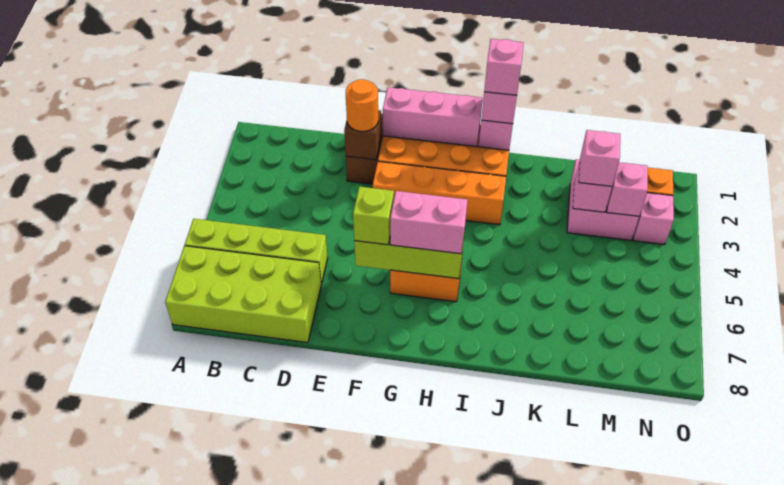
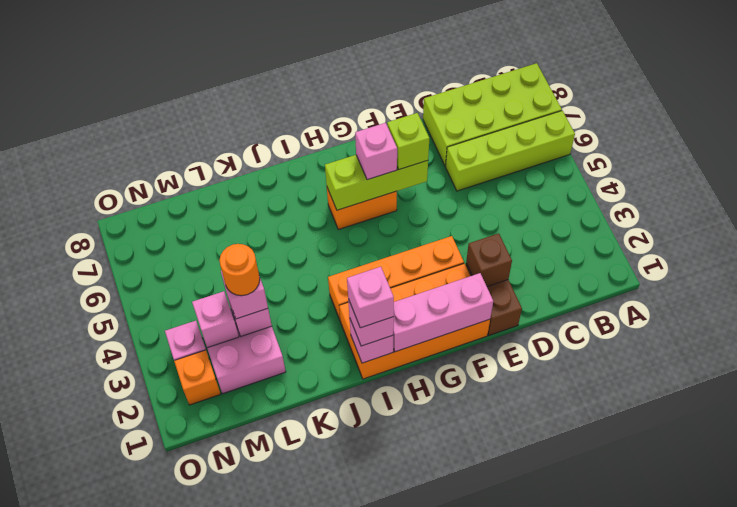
orange 1x1 round brick [346,79,378,131] -> orange 1x1 round brick moved to [219,244,260,296]
pink 1x2 brick [390,191,468,254] -> pink 1x1 brick [355,123,397,180]

